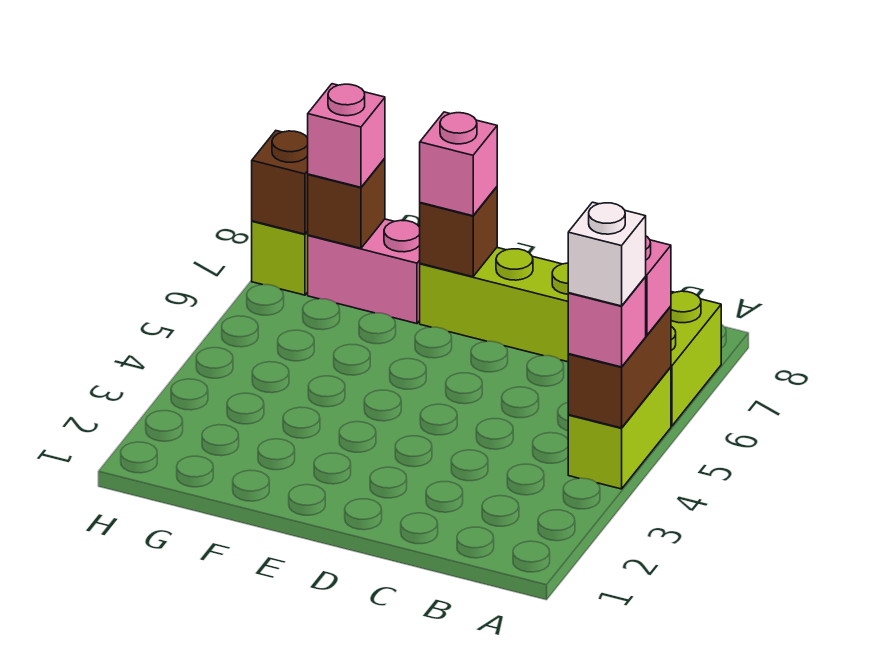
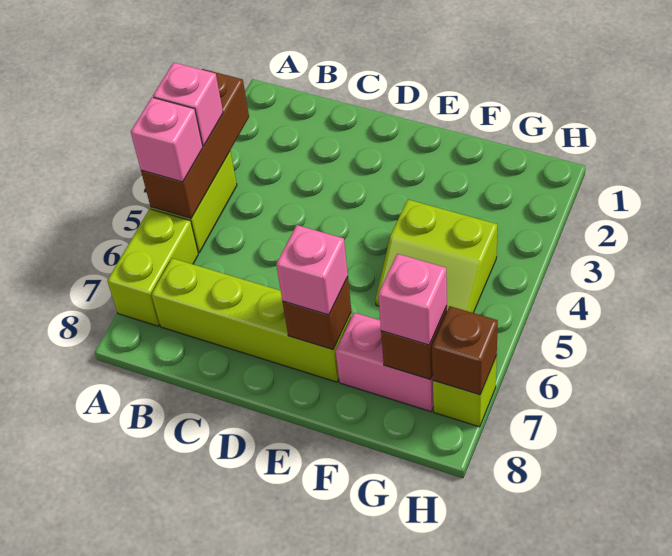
brown 1x2 brick [568,306,671,428] -> brown 1x3 brick [141,69,249,218]
white 1x1 brick [568,202,646,306] -> none
none -> lime 2x2 slope [375,200,497,313]

